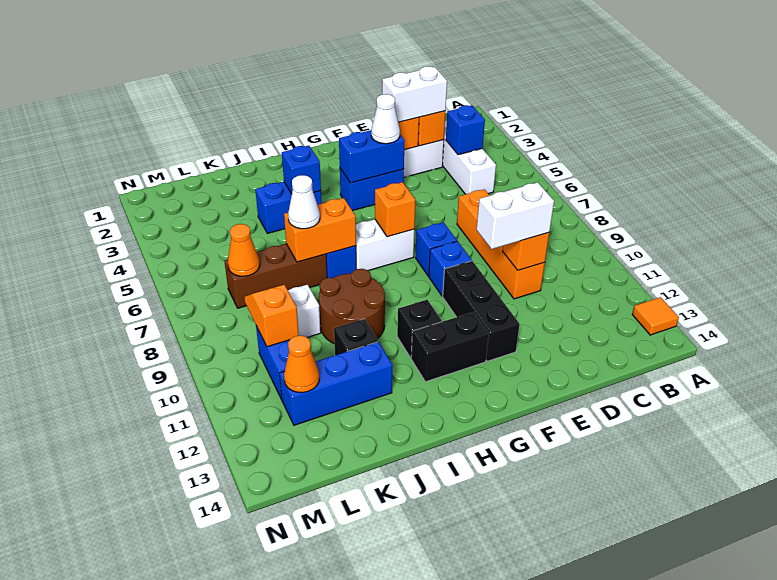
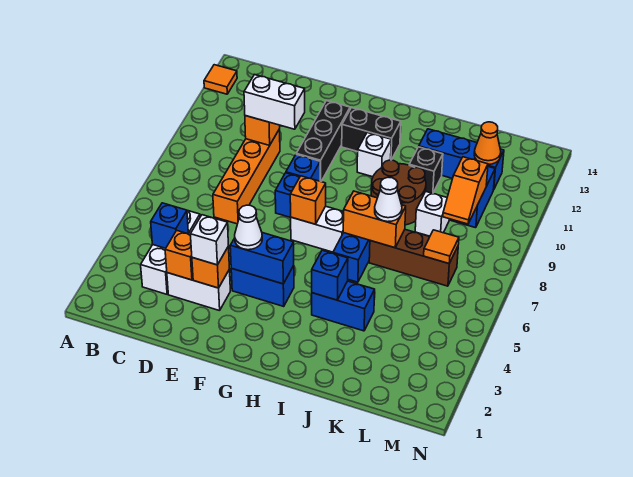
white 1x2 brick [382,66,447,122] -> white 1x1 brick [190,215,228,265]
black 1x1 brick [397,300,442,358] -> white 1x1 brick [357,133,391,177]
orange 1x1 cone [228,224,260,276] -> orange 1x1 tile [424,230,459,263]

